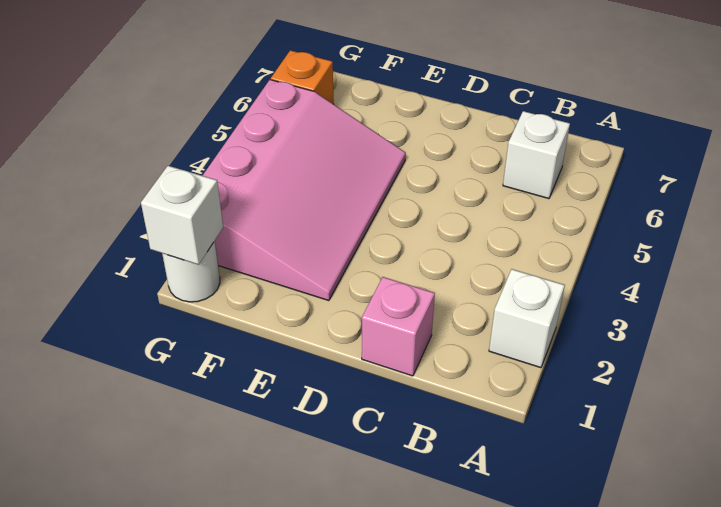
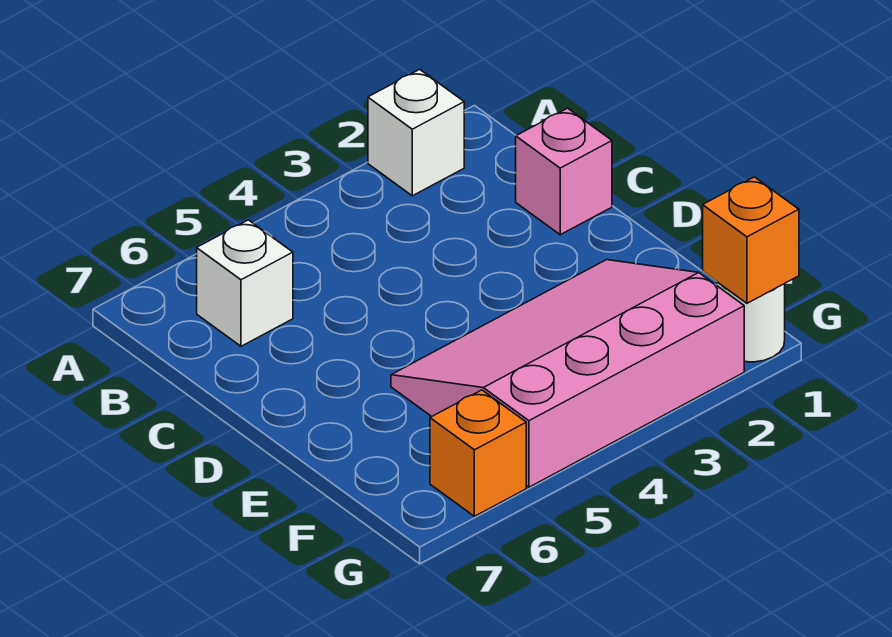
white 1x1 brick [141,166,223,265] -> orange 1x1 brick [703,177,799,303]

